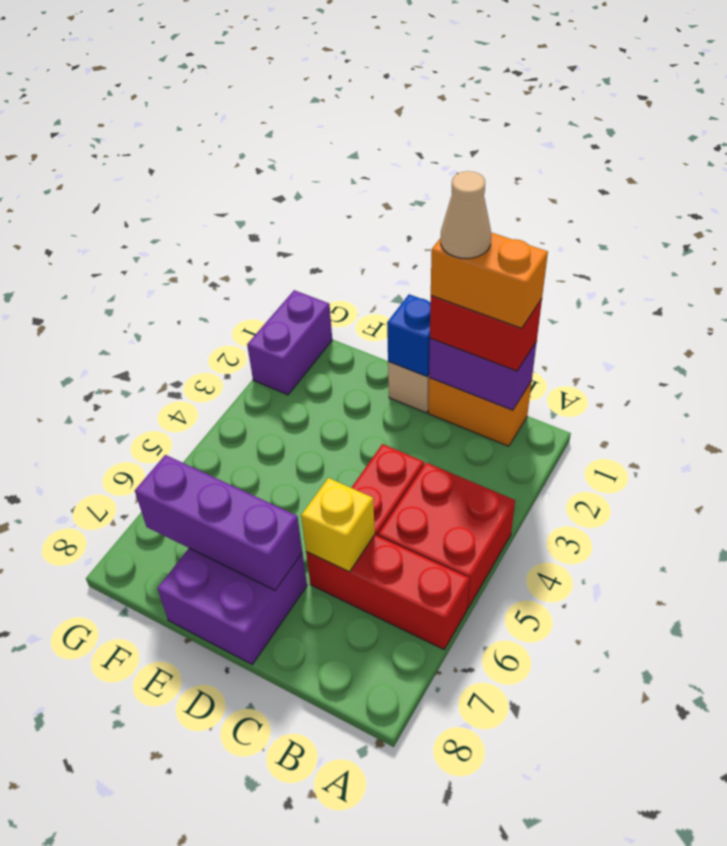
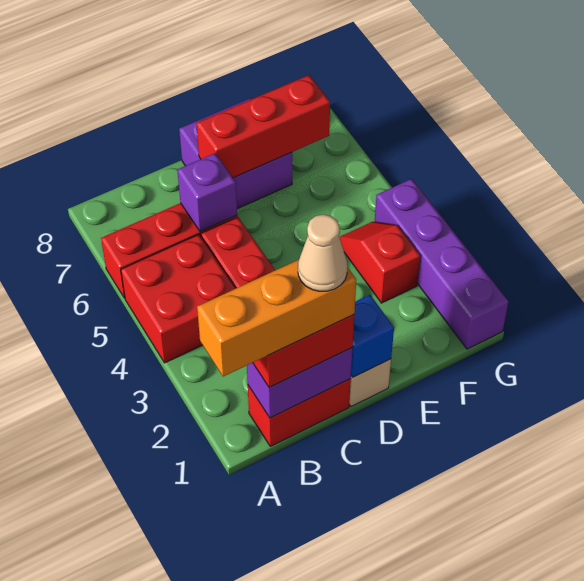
orange 1x2 brick [428,378,532,446] -> red 1x2 brick [248,379,351,447]
orange 1x2 brick [431,232,548,328] -> orange 1x3 brick [197,260,356,377]
yellow 1x1 brick [301,478,375,572] -> purple 1x1 brick [177,153,237,232]
purple 1x3 brick [135,455,302,590] -> red 1x3 brick [196,75,330,178]
none -> red 1x2 slope [339,222,420,303]
purple 1x2 brick [247,290,332,395] -> purple 1x4 brick [375,179,508,349]

